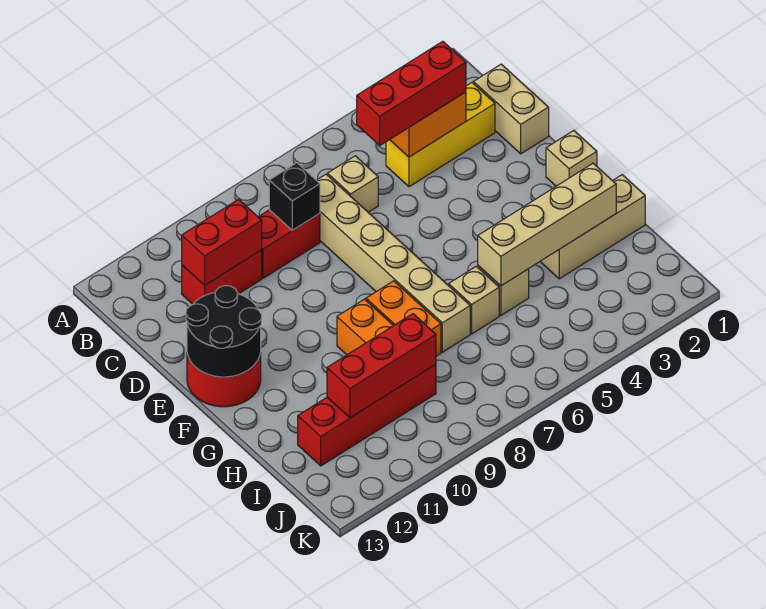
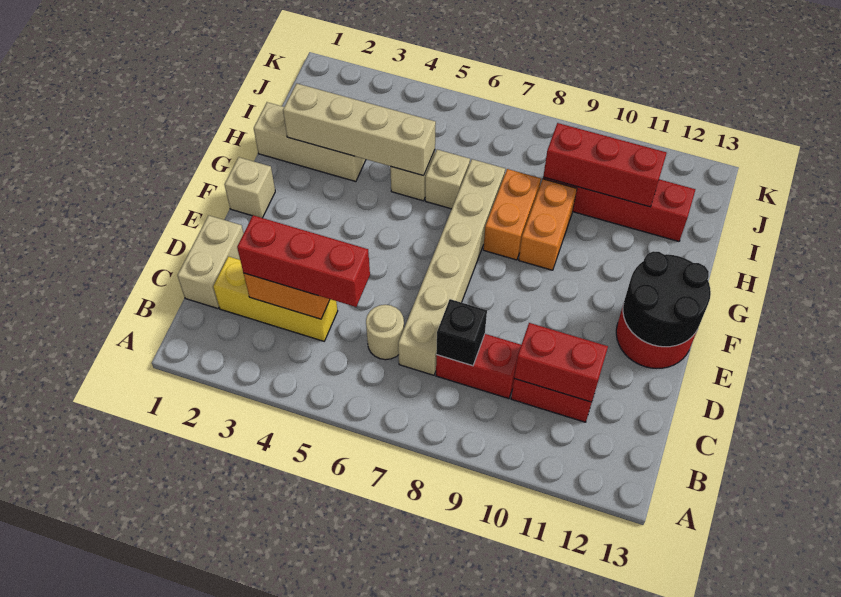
tan 1x1 brick [328,156,378,212] -> tan 1x1 round brick [366,305,404,360]

